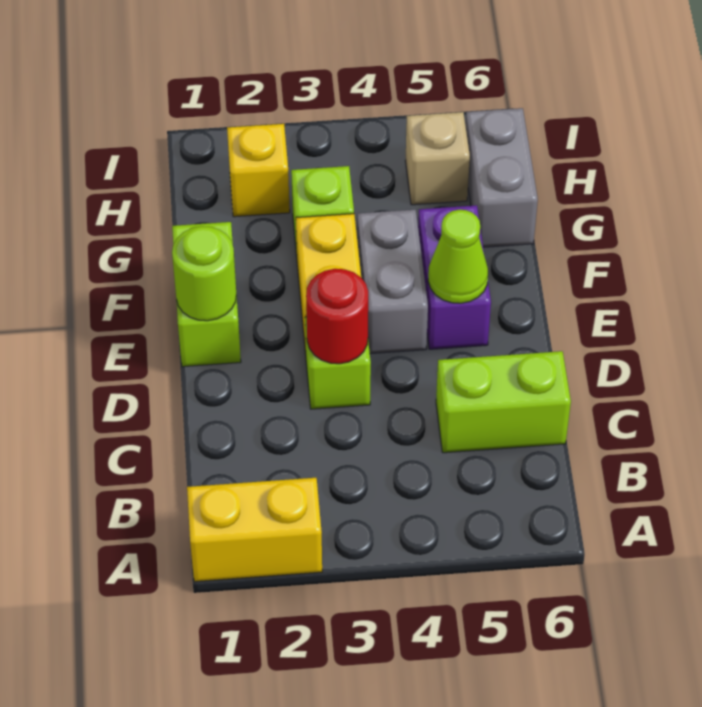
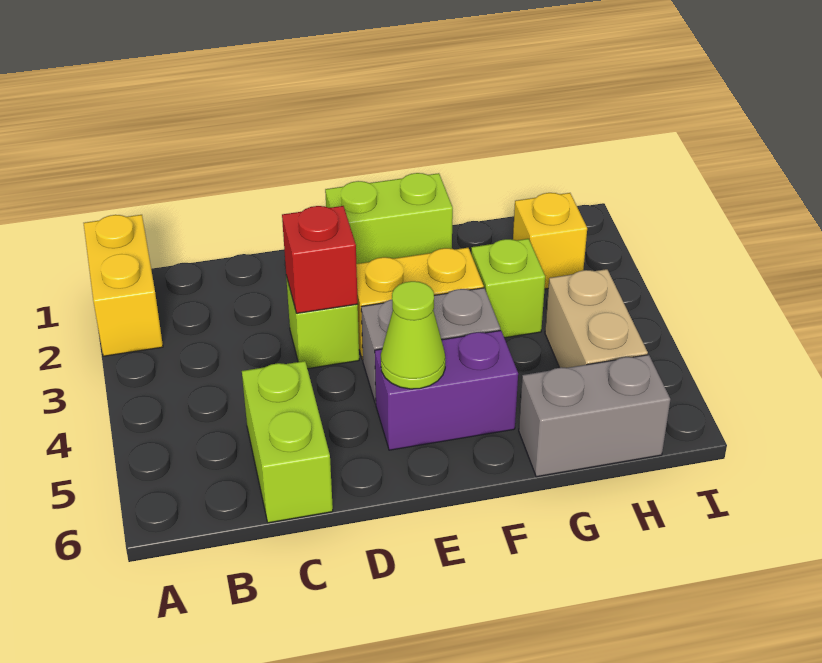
red 1x1 round brick [306,269,368,364] -> red 1x1 brick [282,206,358,313]
lime 1x1 round brick [172,226,236,321] -> none
tan 1x1 brick [405,112,470,205] -> tan 1x2 brick [545,269,648,368]

